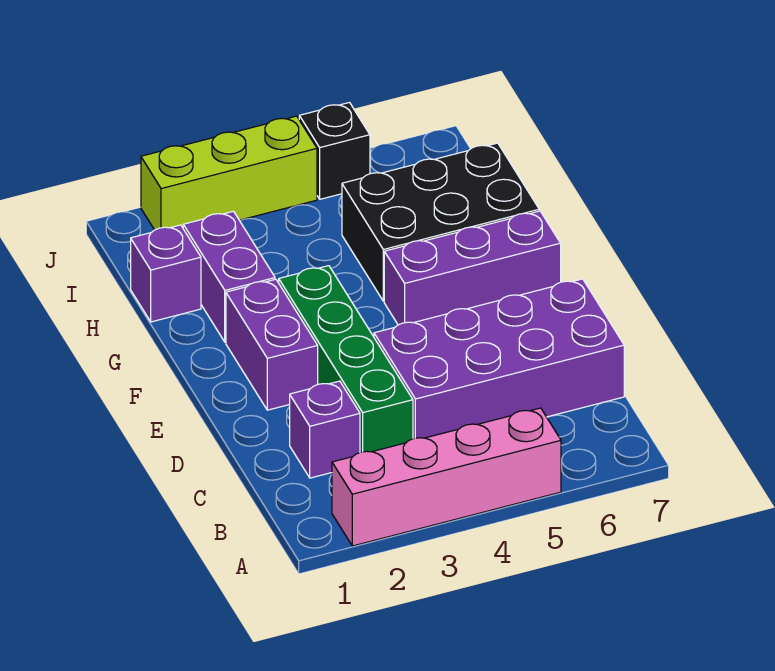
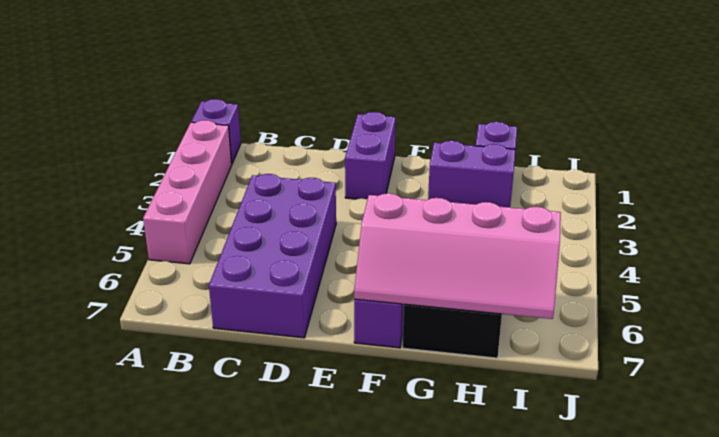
purple 1x1 brick [290,381,360,478] -> purple 1x1 brick moved to [191,99,241,163]
green 1x4 brick [279,266,413,452] -> none
purple 1x2 brick [226,279,318,410] -> purple 1x2 brick turned to [345,112,396,199]
none -> pink 2x4 slope [354,193,561,319]
lime 1x3 brick [141,116,317,230] -> none
black 1x1 brick [299,103,370,199] -> none

